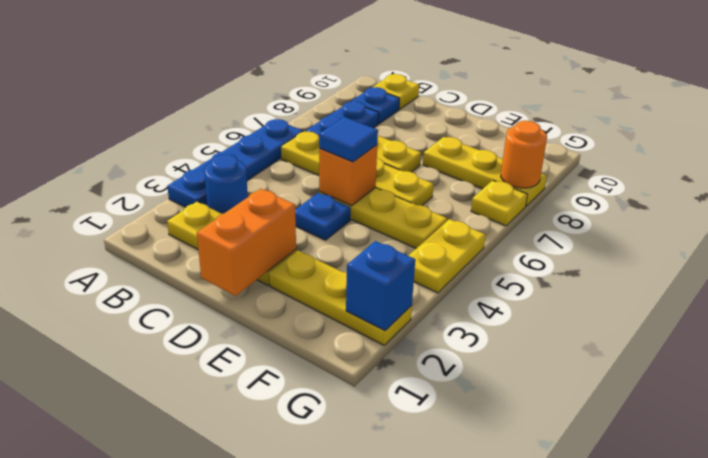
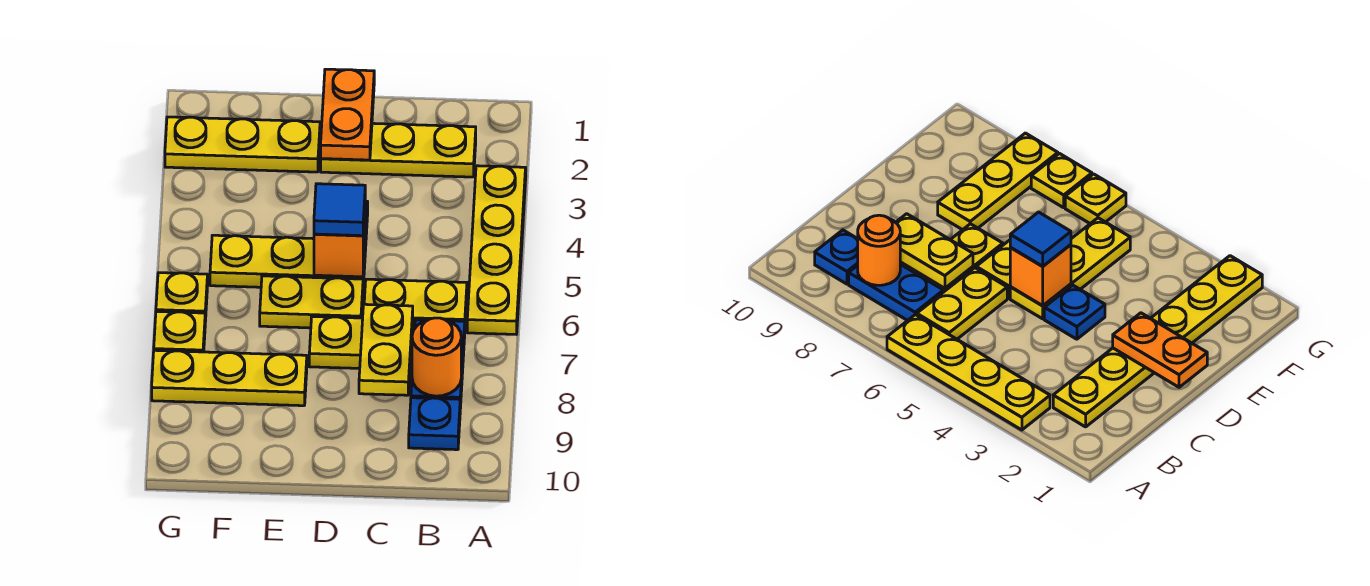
blue 1x4 plate [167,119,303,207] -> yellow 1x4 plate [467,166,526,334]
blue 1x1 round brick [204,155,248,214] -> none
yellow 1x1 plate [373,74,419,109] -> yellow 1x1 plate moved to [156,273,207,322]
orange 1x2 brick [197,189,296,296] -> orange 1x2 plate [321,69,374,160]
blue 1x1 brick [346,241,415,330] -> none
yellow 1x2 plate [408,219,486,293] -> yellow 1x2 plate moved to [359,304,413,395]
orange 1x1 round brick [501,121,547,188] -> orange 1x1 round brick moved to [412,318,461,396]

